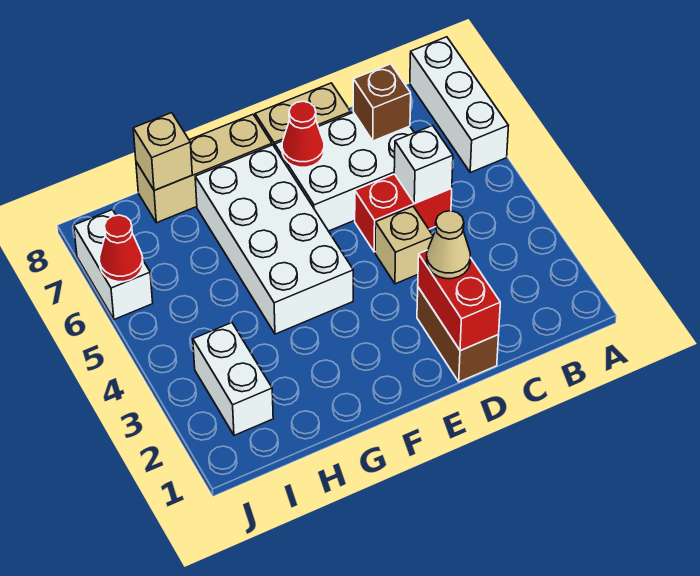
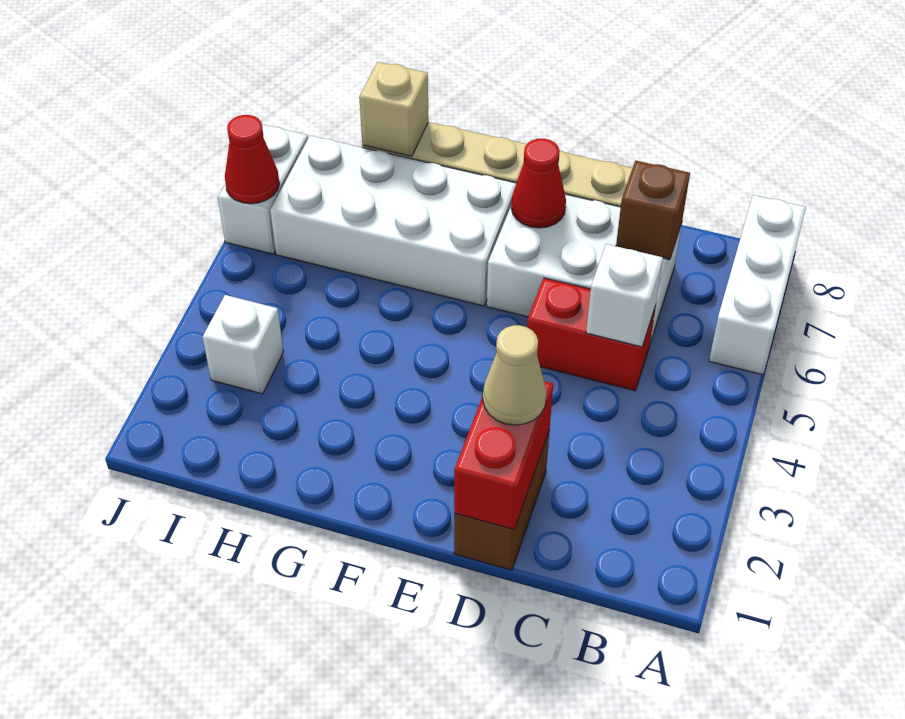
tan 1x1 brick [375,207,433,284] -> none
white 2x4 brick [195,145,353,334] -> white 2x4 brick turned to [270,136,517,306]
white 1x2 brick [193,323,273,435] -> white 1x1 brick [203,295,283,394]

